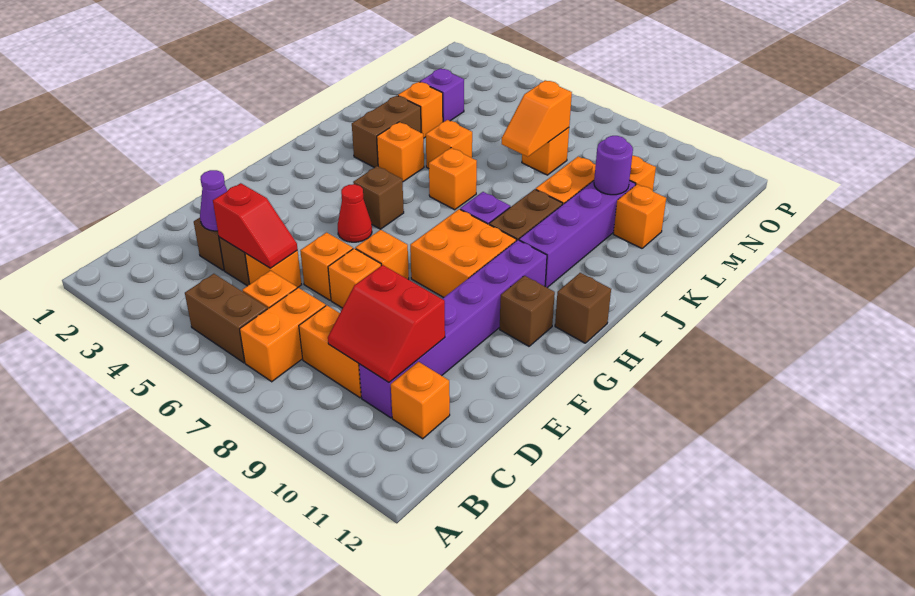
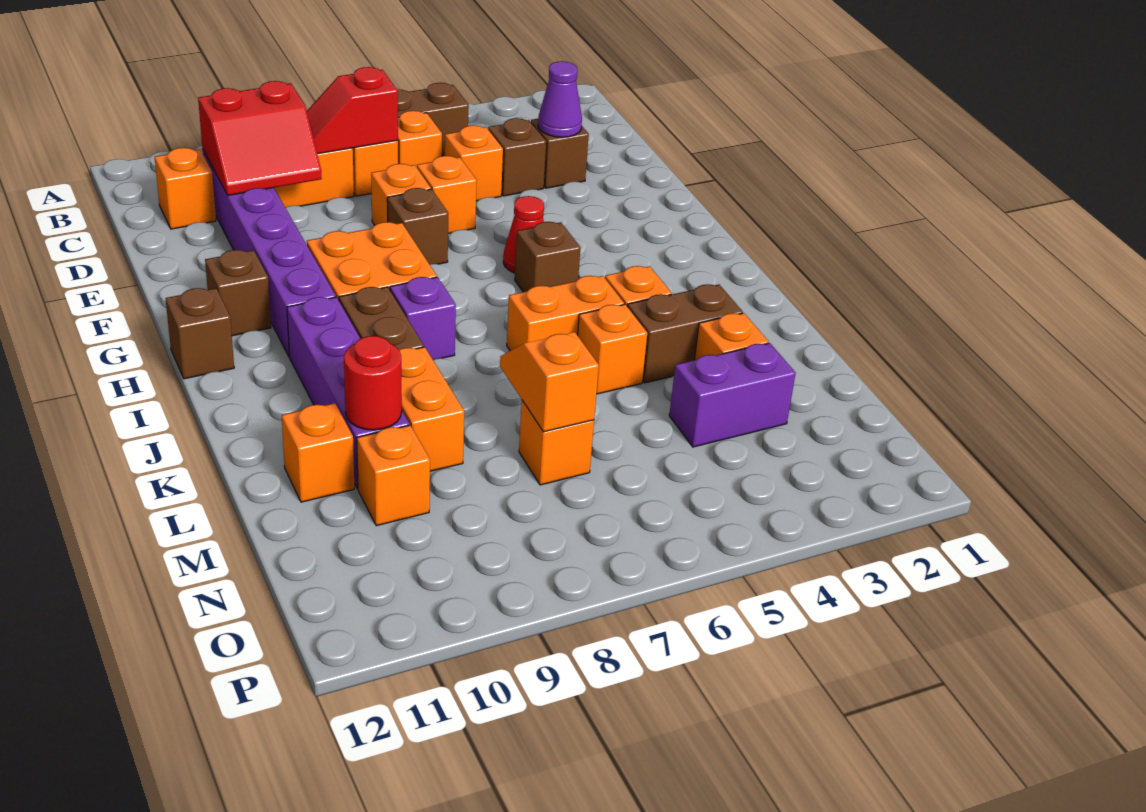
red 2x2 slope [328,265,445,382] -> red 2x2 slope turned to [198,81,322,195]
red 1x2 slope [213,183,298,268] -> red 1x2 slope moved to [307,67,398,154]
orange 1x1 brick [356,230,409,279] -> brown 1x1 brick [387,188,448,264]
brown 1x2 brick [352,96,421,168] -> brown 1x2 brick turned to [627,284,743,383]
orange 1x1 brick [429,148,477,210] -> orange 1x2 brick [507,276,624,351]
purple 1x1 round brick [594,136,633,195] -> red 1x1 round brick [344,336,402,430]
purple 1x1 brick [420,68,464,122] -> purple 1x2 brick [669,343,796,447]

